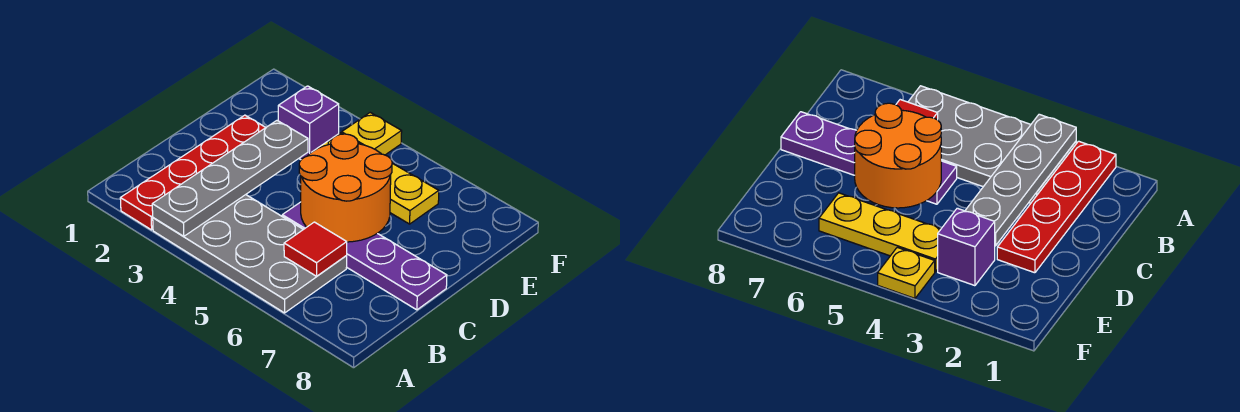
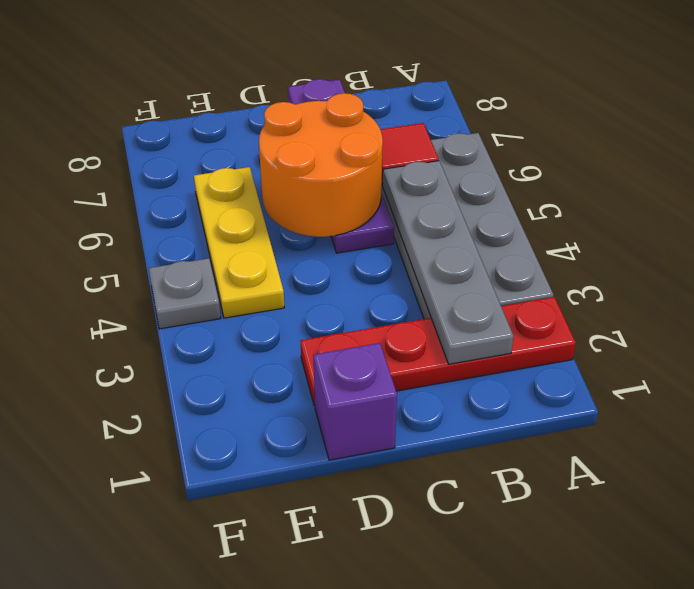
grey 1x4 plate [152,121,308,236] -> grey 1x4 plate turned to [383,161,513,364]
purple 1x1 brick [278,86,339,160] -> purple 1x1 brick moved to [313,343,397,460]
yellow 1x1 plate [342,113,402,155] -> grey 1x1 plate [149,258,221,329]

